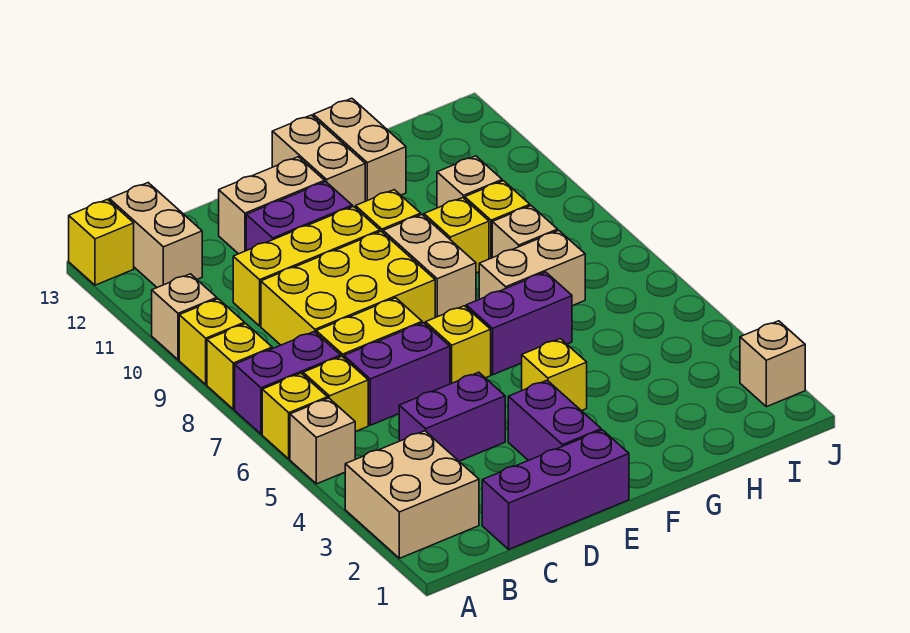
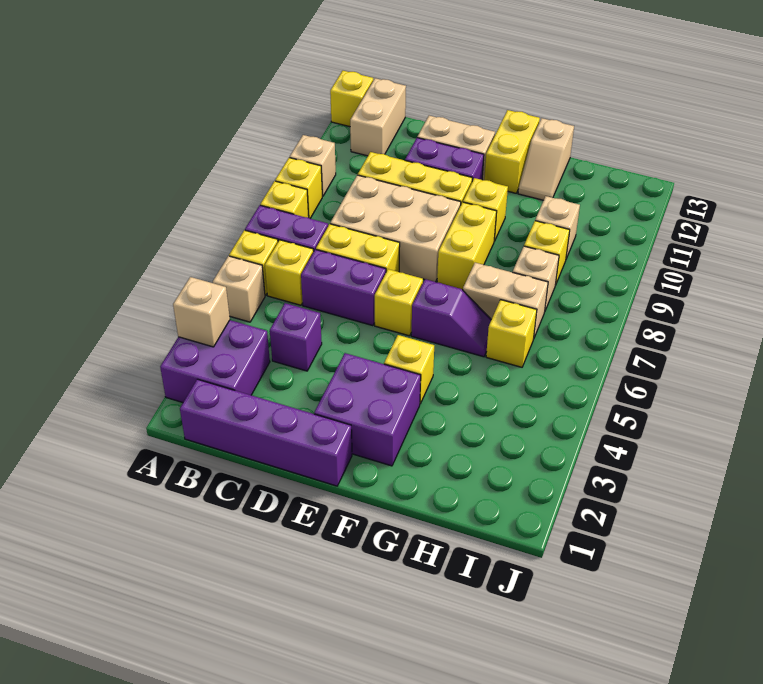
tan 2x2 brick [345,431,479,558] -> purple 2x2 brick [160,320,270,403]
purple 1x3 brick [482,430,629,549] -> purple 1x4 brick [180,379,352,486]
purple 1x2 brick [399,372,505,461] -> purple 1x1 brick [270,303,322,371]
yellow 2x3 brick [261,231,435,345] -> tan 2x3 brick [330,175,461,282]
purple 1x2 brick [508,380,601,461] -> purple 2x2 brick [314,353,421,466]
purple 1x2 brick [466,272,572,375] -> purple 1x2 slope [411,279,491,357]
tan 1x2 brick [383,215,476,317] -> yellow 1x2 brick [437,202,497,290]
tan 1x2 brick [272,115,365,208] -> yellow 1x2 brick [484,110,540,193]
yellow 1x1 brick [424,198,489,273] -> yellow 1x1 brick moved to [486,300,537,367]
tan 1x2 brick [313,98,406,201] -> tan 1x2 slope [518,118,574,200]
tan 1x1 brick [740,321,805,407] -> tan 1x1 brick moved to [173,277,230,347]

